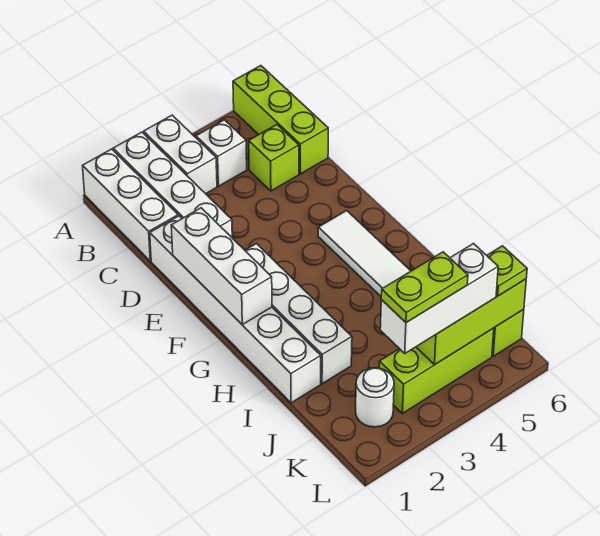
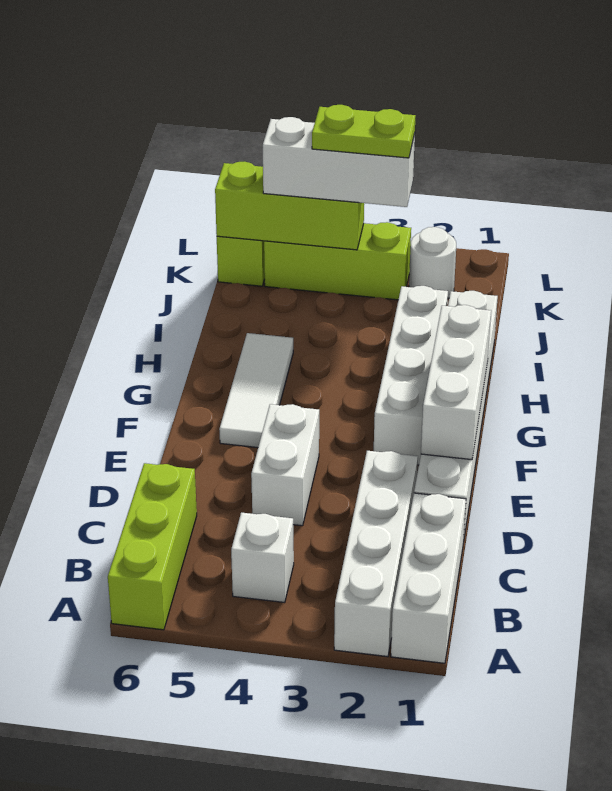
white 1x2 brick [144,115,217,194] -> white 1x2 brick moved to [251,404,319,526]
lime 1x1 brick [249,125,299,191] -> none
lime 1x1 plate [487,246,527,296] -> none

